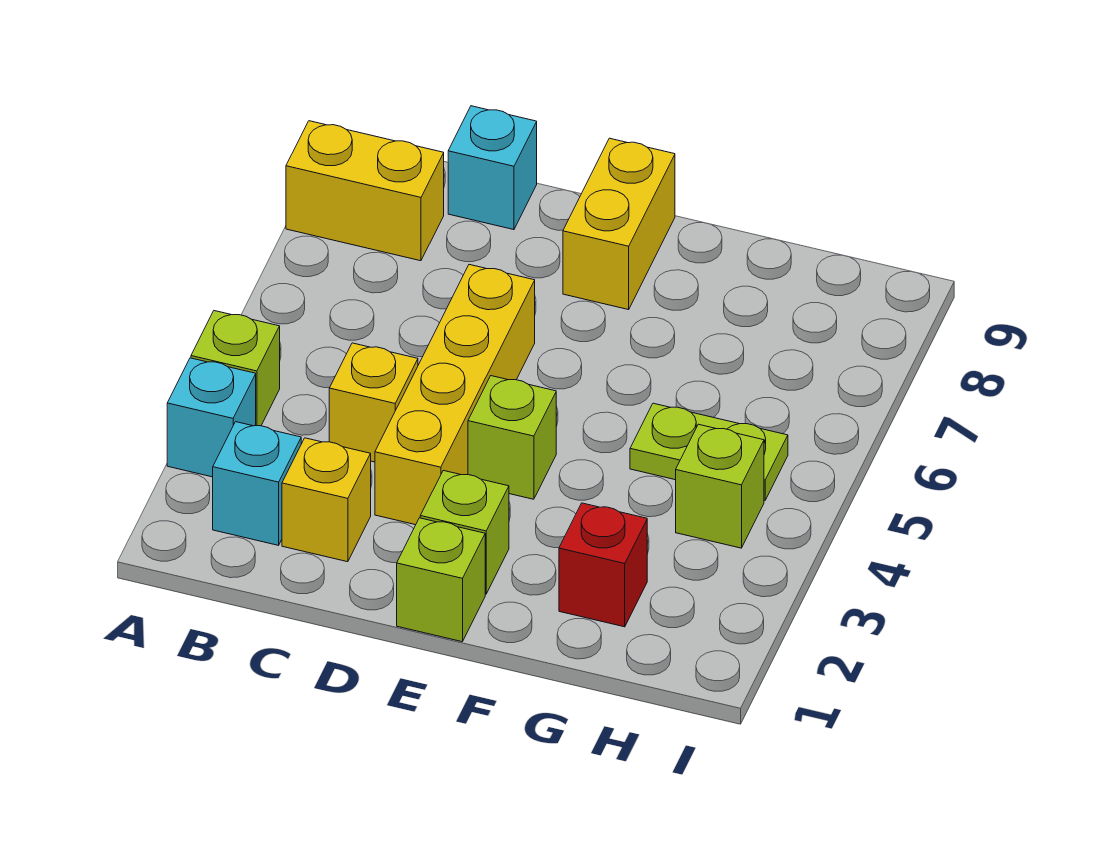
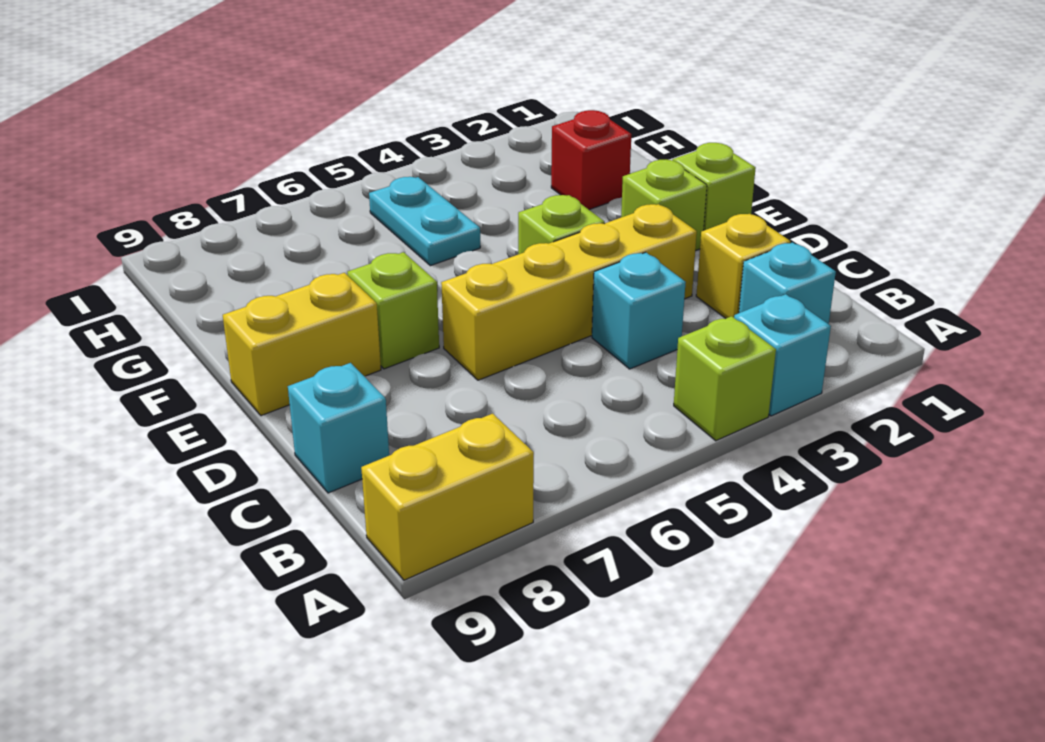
yellow 1x2 brick [286,121,444,261] -> yellow 1x2 brick turned to [361,414,534,580]
yellow 1x1 brick [329,343,418,462] -> cyan 1x1 brick [592,252,686,369]
lime 1x2 plate [630,403,788,501] -> cyan 1x2 plate [369,177,480,266]
lime 1x1 brick [676,424,764,548] -> lime 1x1 brick moved to [347,252,439,369]

